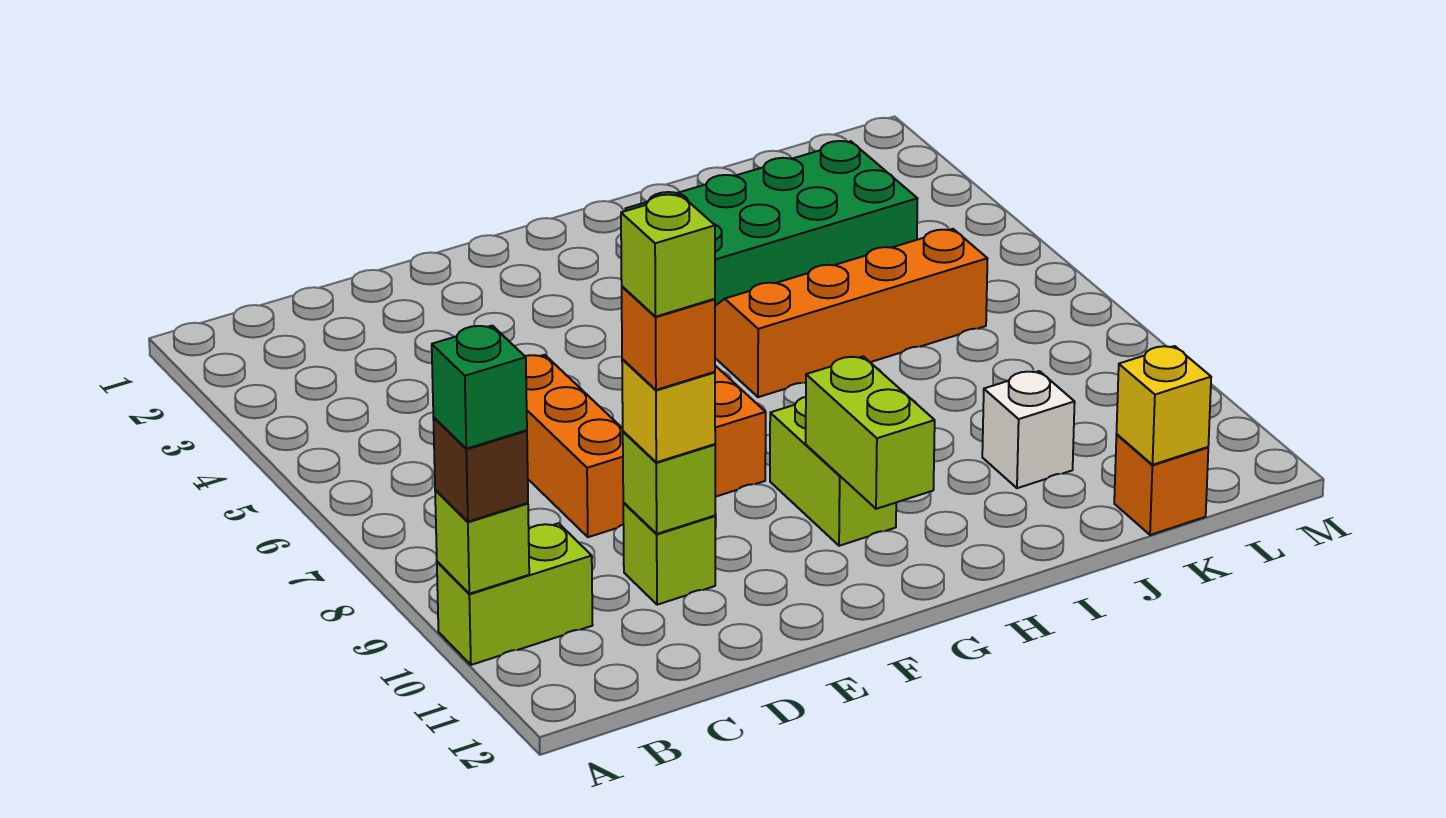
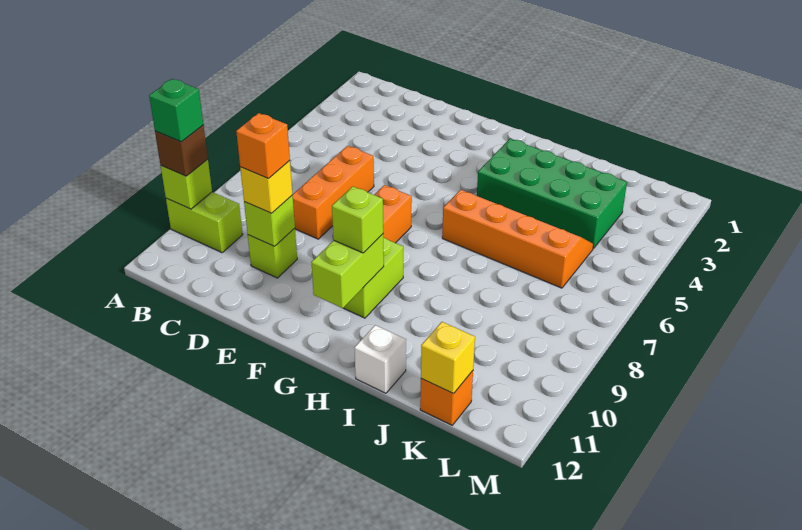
lime 1x1 brick [621,195,715,317] -> lime 1x1 brick moved to [332,186,383,253]
white 1x1 brick [982,371,1075,488] -> white 1x1 brick moved to [354,325,406,393]

